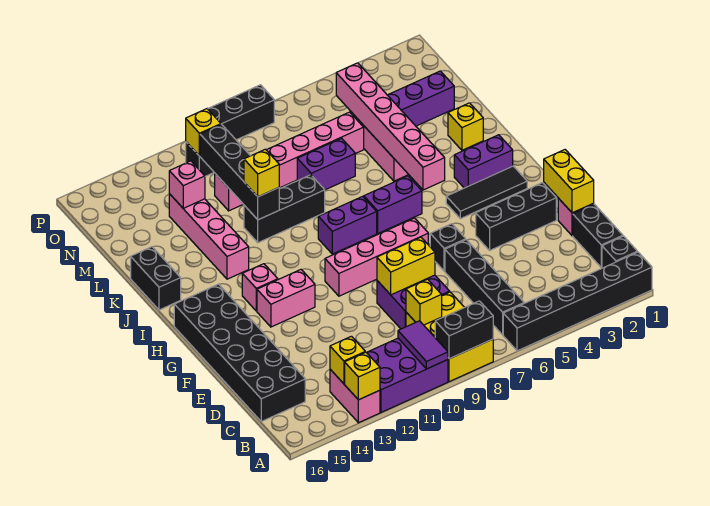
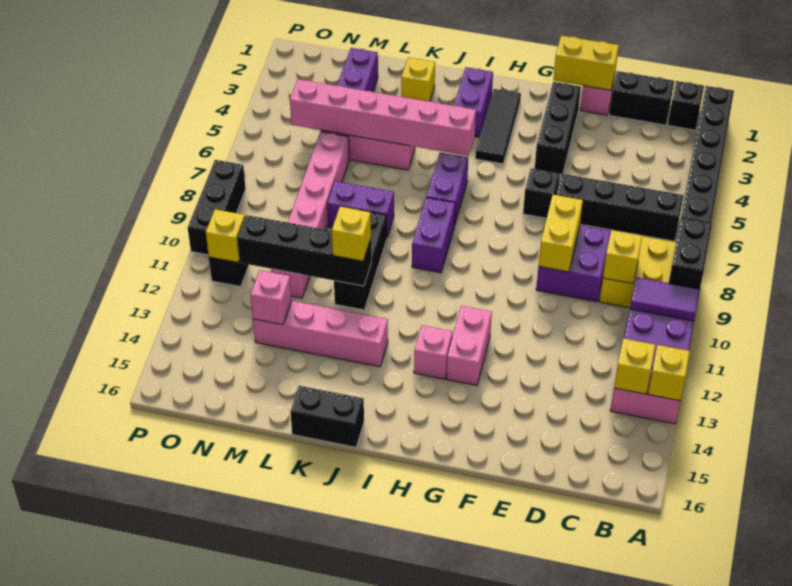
black 2x6 brick [174,284,305,421] -> none
pink 1x4 brick [325,218,428,296] -> none
purple 1x2 brick [297,138,355,190] -> purple 1x2 brick turned to [327,181,394,237]

